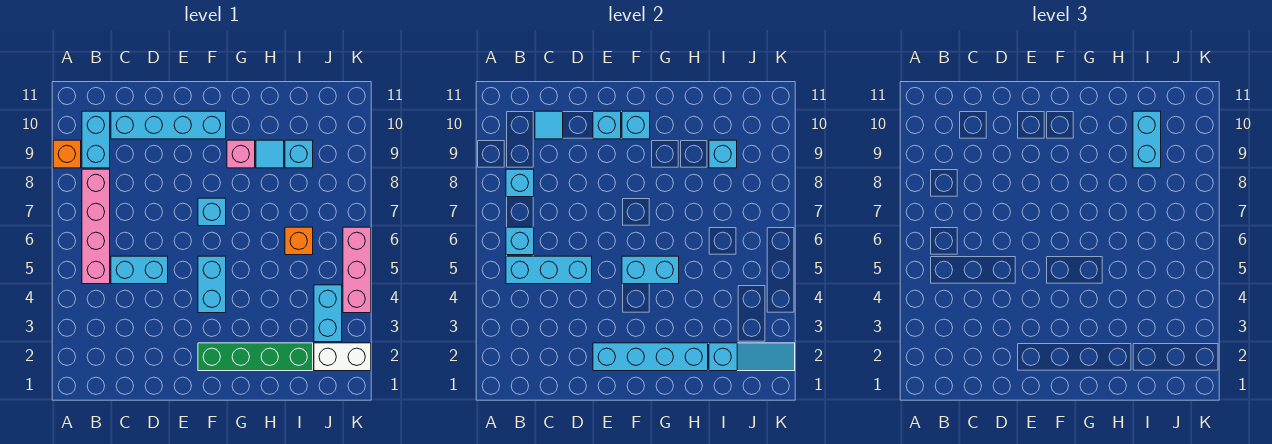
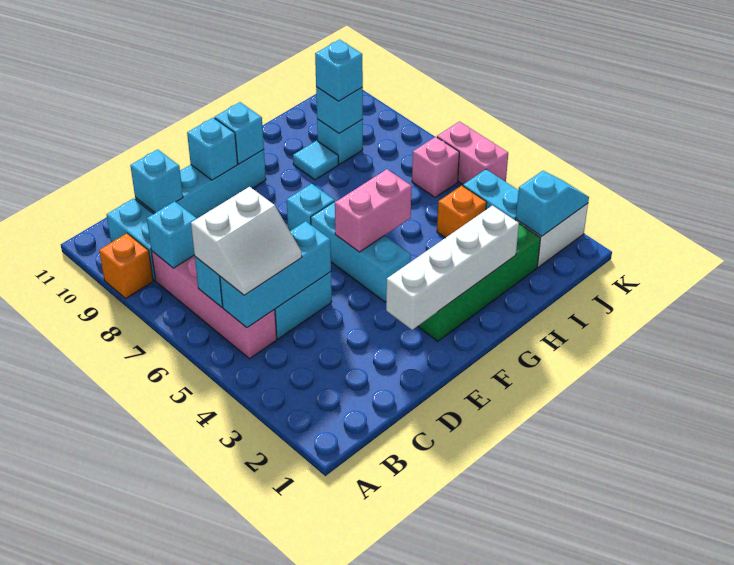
none -> white 2x2 slope [191,187,302,295]
cyan 1x1 tile [535,111,563,139] -> cyan 1x1 brick [130,149,183,213]
cyan 1x4 brick [593,343,708,371] -> white 1x4 brick [386,206,519,330]
cyan 1x2 brick [198,256,226,313] -> cyan 1x3 brick [311,201,411,302]
cyan 1x2 brick [622,256,679,284] -> pink 1x2 brick [335,169,412,252]
pink 1x1 brick [227,140,255,168] -> pink 1x1 brick moved to [412,137,459,198]
cyan 1x3 slope [709,343,795,371] -> cyan 1x2 slope [516,171,589,236]
orange 1x1 brick [285,227,313,255] -> orange 1x1 brick moved to [437,186,487,238]
cyan 1x2 brick [1133,111,1161,168] -> cyan 1x1 brick [315,40,363,101]
pink 1x3 brick [343,227,371,313] -> pink 1x2 brick [437,122,508,184]

